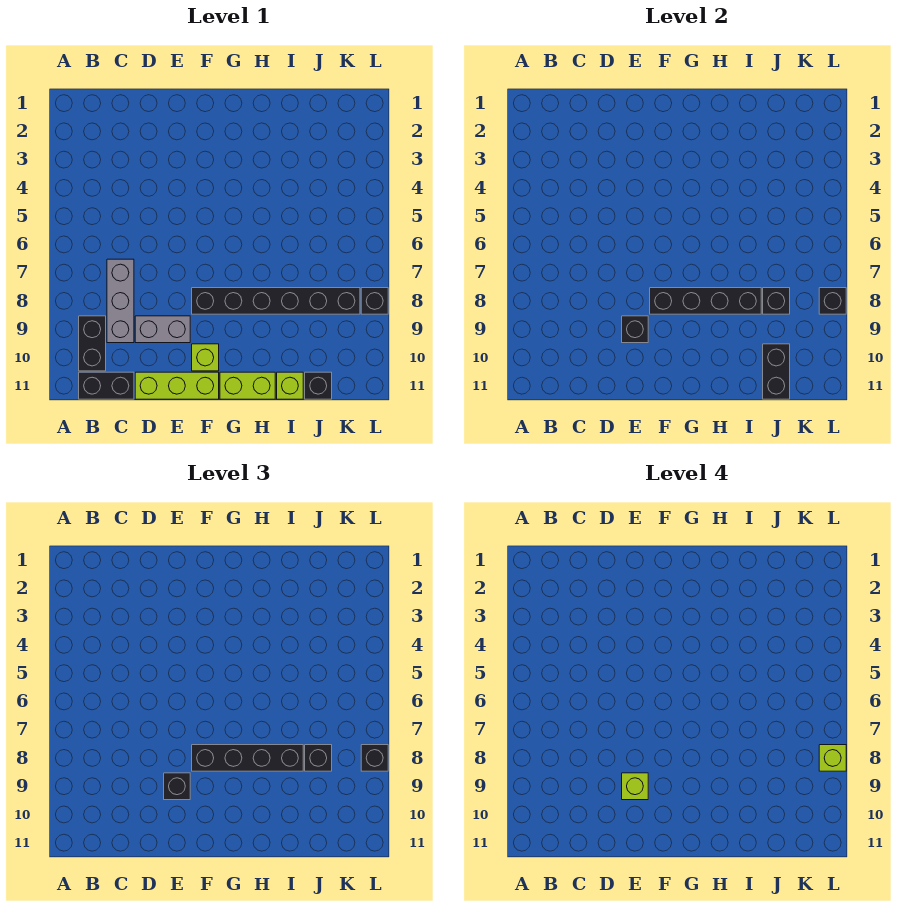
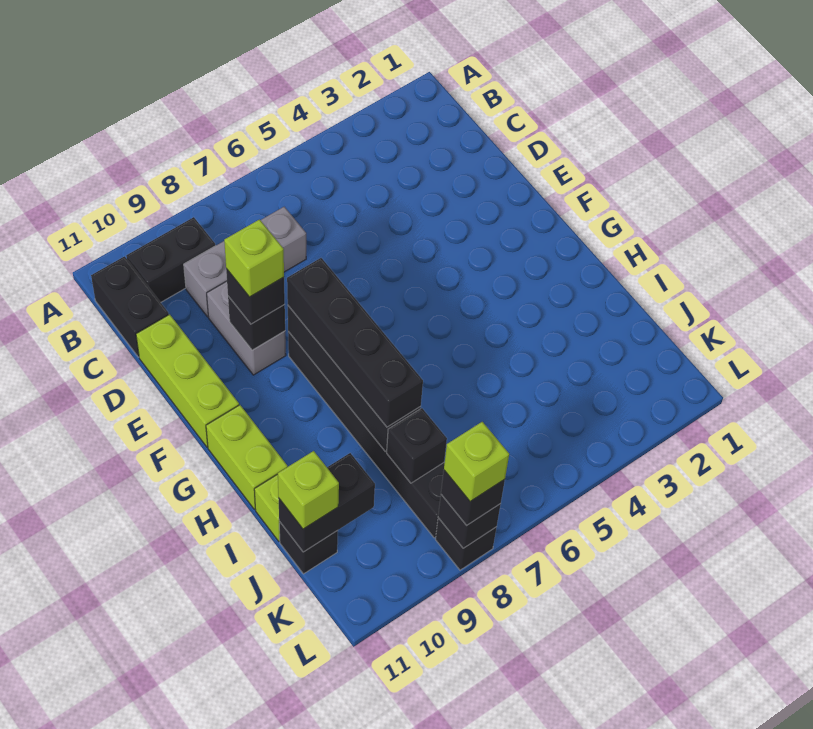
lime 1x1 brick [192,344,219,371] -> lime 1x1 brick moved to [278,451,339,529]
black 1x1 brick [305,745,332,771] -> none

